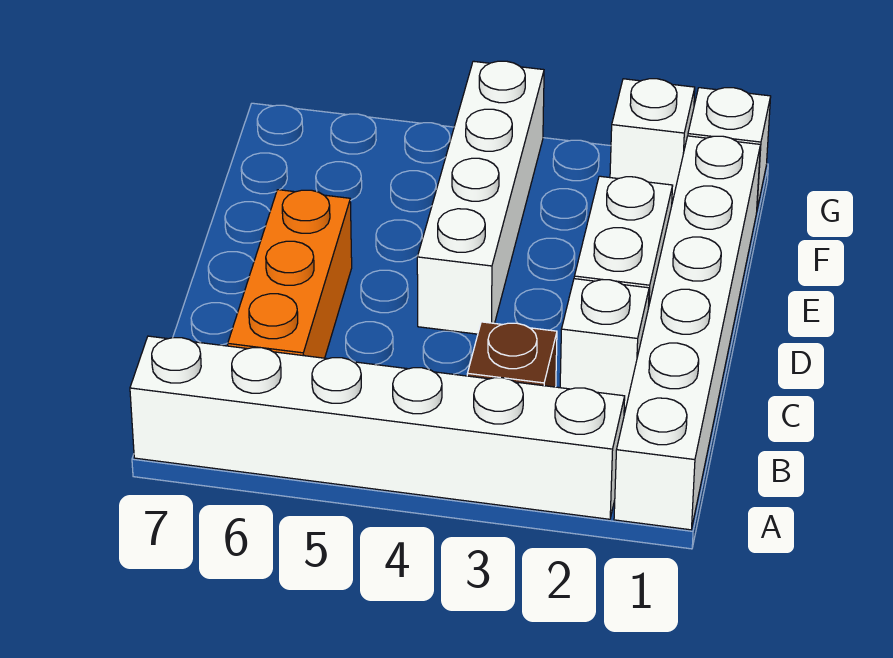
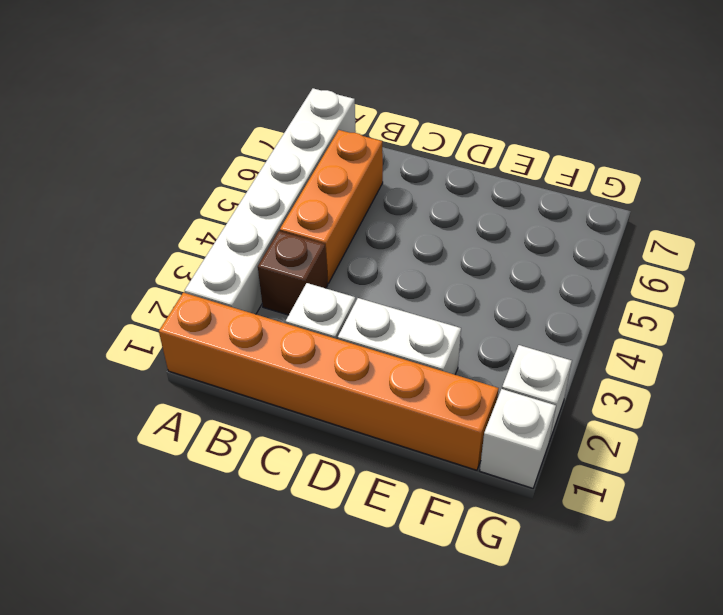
white 1x6 brick [614,136,760,530] -> orange 1x6 brick [159,293,499,470]
orange 1x3 brick [228,190,352,358] -> orange 1x3 brick turned to [280,130,383,283]
white 1x4 brick [417,61,544,334] -> none

